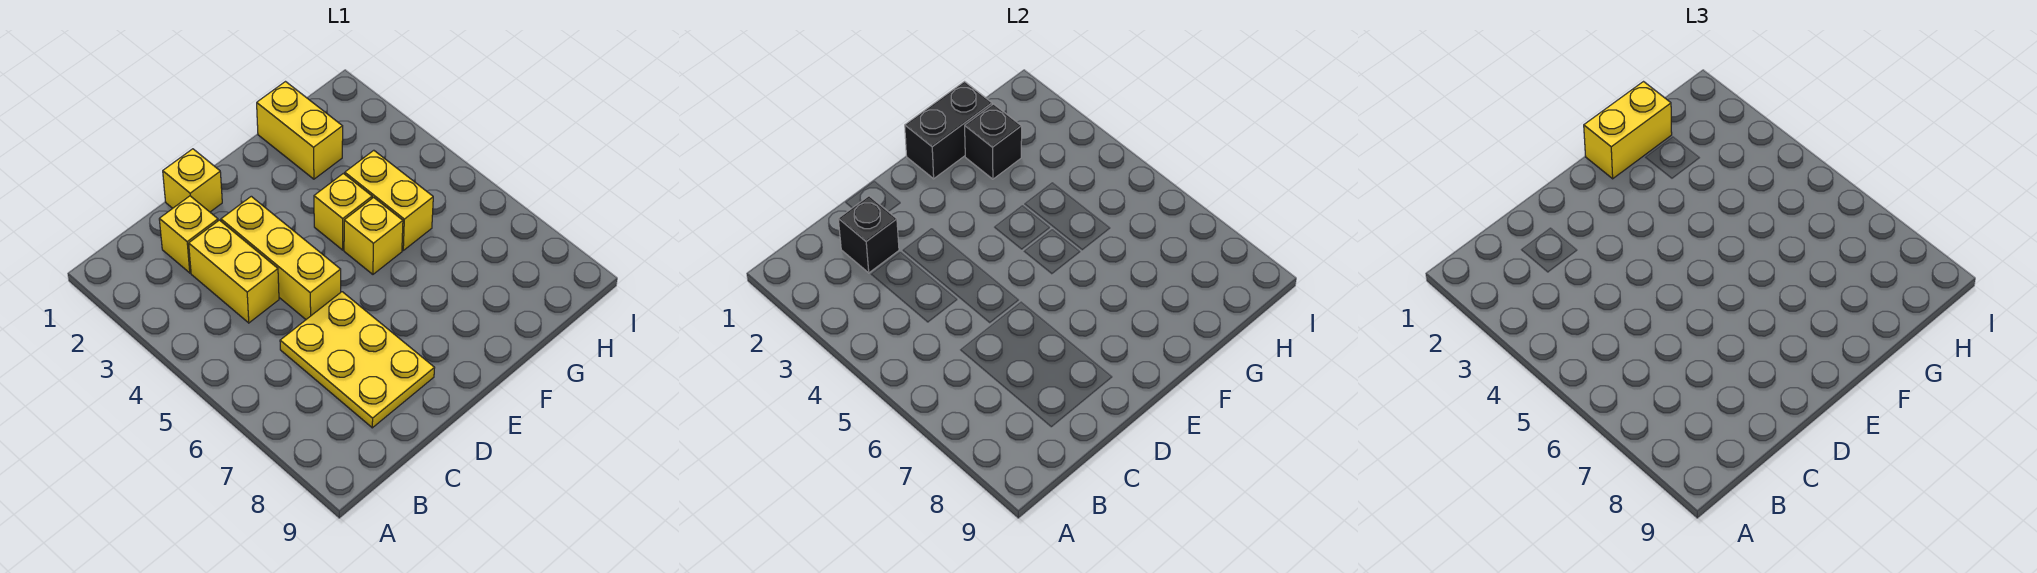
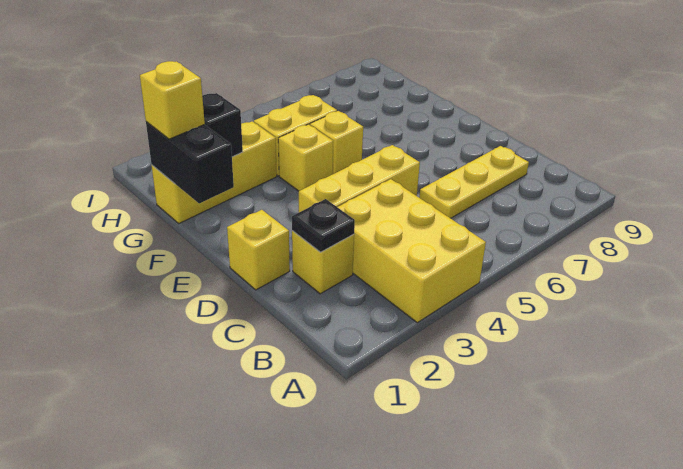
black 1x1 brick [838,196,899,273] -> black 1x1 plate [292,199,355,252]
yellow 1x2 brick [189,220,279,323] -> yellow 2x3 brick [338,179,486,323]
yellow 2x3 plate [280,292,434,428] -> yellow 1x3 plate [419,146,529,218]
yellow 1x2 brick [1584,82,1672,179] -> yellow 1x1 brick [140,61,205,139]
yellow 1x2 brick [257,82,343,179] -> yellow 1x3 brick [151,122,277,223]

